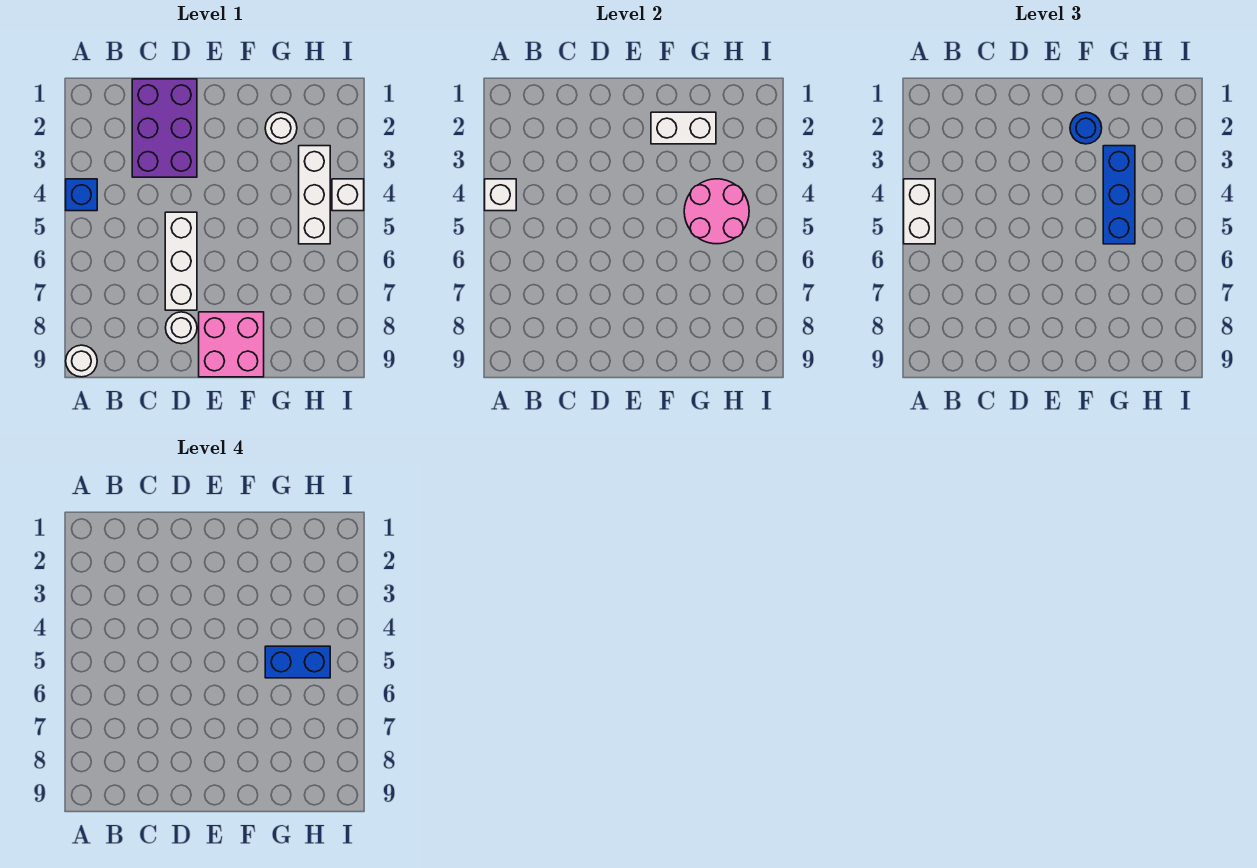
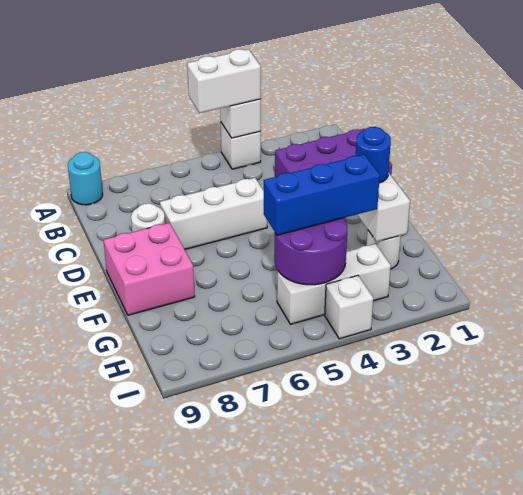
blue 1x1 brick [66,179,97,211] -> white 1x1 brick [221,123,261,169]
white 1x1 round brick [66,345,97,377] -> cyan 1x1 round brick [68,152,103,205]
pink 2x2 round brick [684,179,749,244] -> purple 2x2 round brick [274,218,347,285]
blue 1x2 brick [265,646,330,678] -> none

